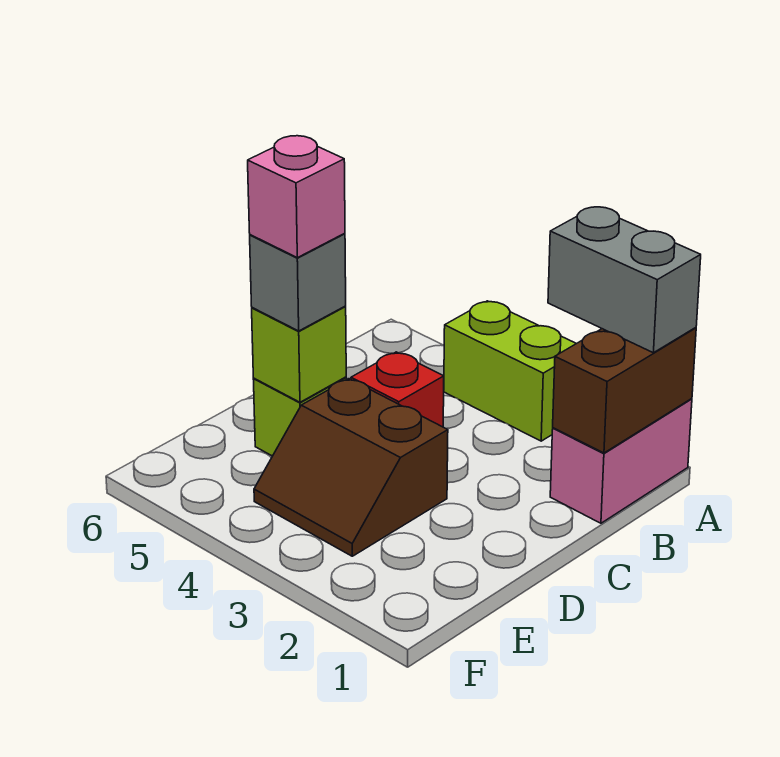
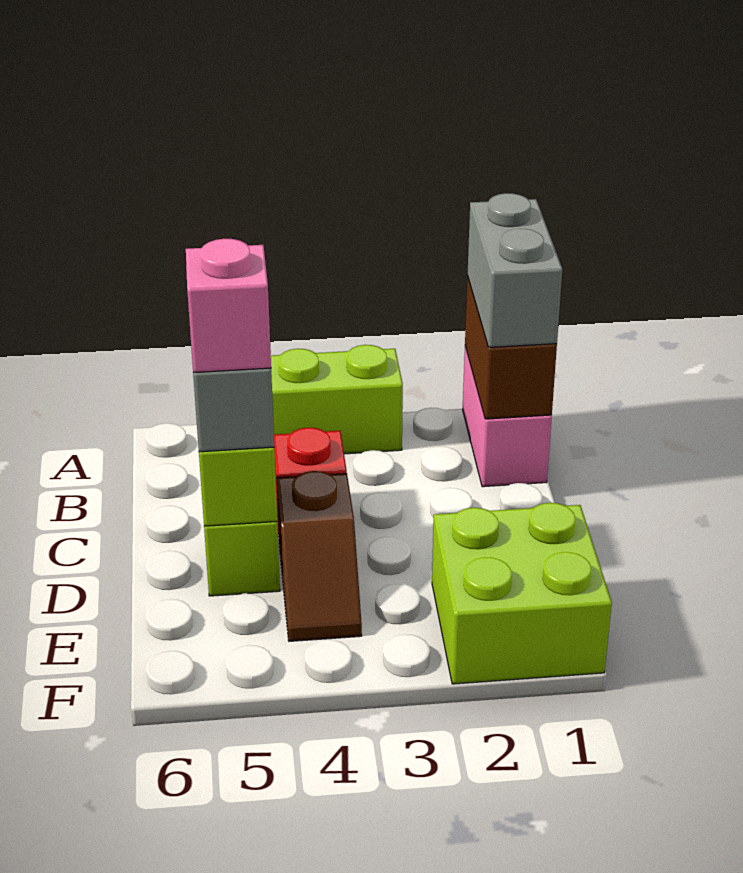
grey 1x2 brick [548,207,701,353] -> grey 1x2 brick turned to [467,193,562,347]
brown 2x2 slope [254,379,448,556] -> brown 1x2 slope [277,471,362,641]
none -> lime 2x2 brick [432,503,612,684]

